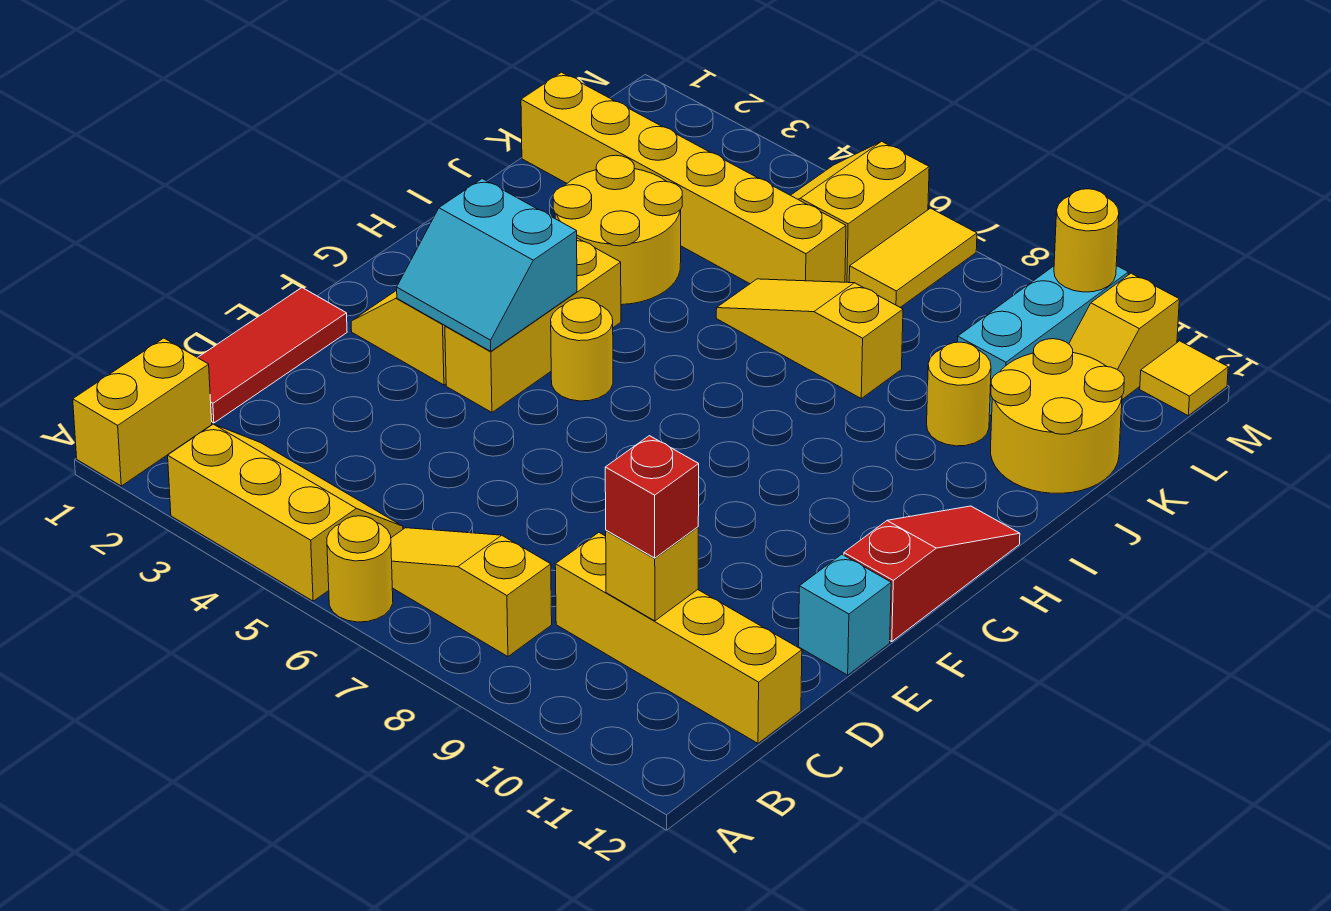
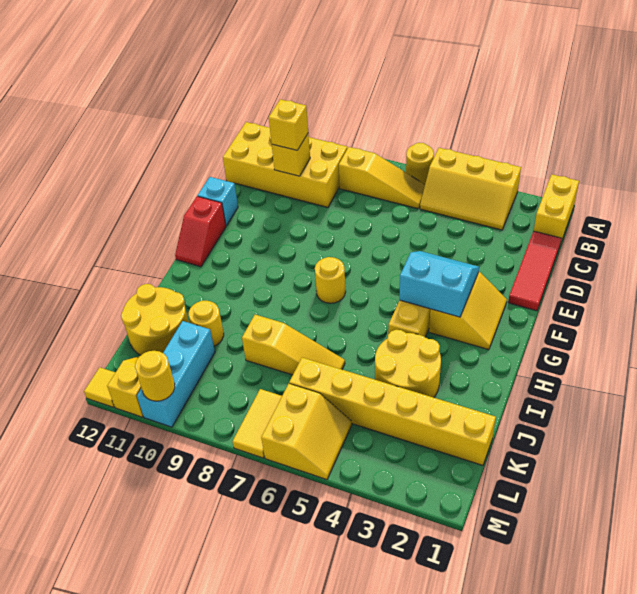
yellow 1x4 brick [555,533,802,743] -> yellow 2x4 brick [223,122,347,207]
red 1x1 brick [605,436,699,558] -> yellow 1x1 brick [269,99,308,150]
red 1x3 slope [844,506,1020,642] -> red 1x2 slope [175,196,226,267]
yellow 1x1 round brick [551,298,613,401] -> yellow 1x1 round brick moved to [315,257,346,303]

